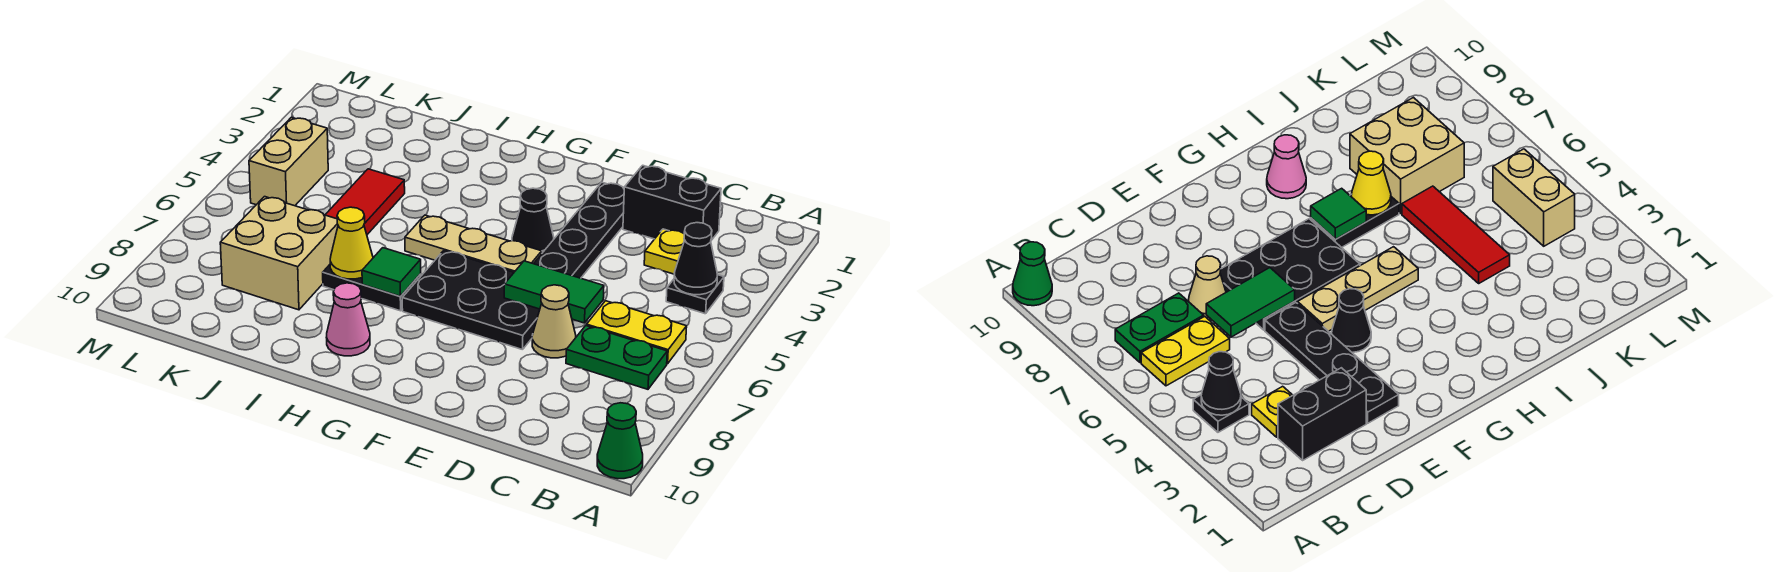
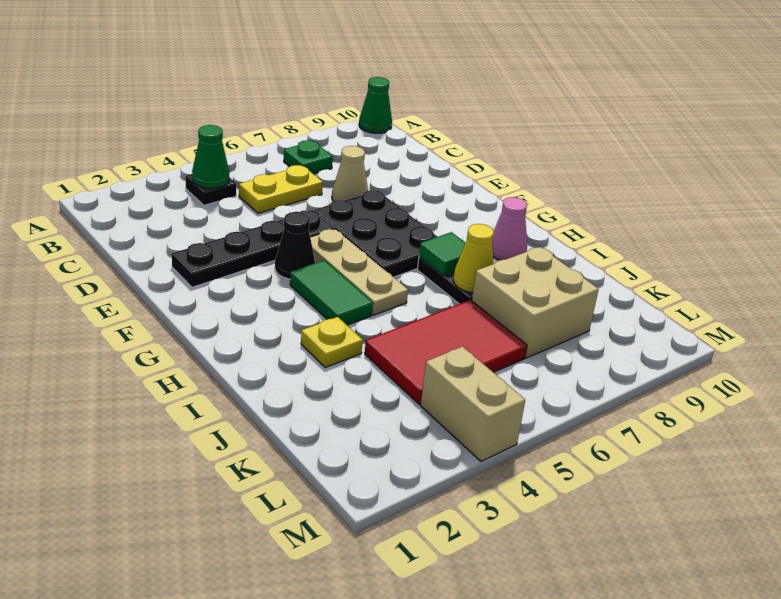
black 1x1 cone [674,223,717,295] -> green 1x1 cone [192,125,229,188]
yellow 1x2 plate [587,301,687,364] -> yellow 1x2 plate turned to [239,165,323,213]
green 1x2 plate [566,326,667,389] -> green 1x1 plate [284,140,333,174]
black 1x2 brick [623,165,721,240] -> none
yellow 1x1 plate [644,229,684,274] -> yellow 1x1 plate moved to [301,317,363,368]
green 1x2 tile [504,261,604,323] -> green 1x2 tile moved to [290,260,373,325]
red 1x3 tile [325,169,405,235] -> red 2x3 tile [365,300,527,404]
tan 1x2 brick [249,117,328,206] -> tan 1x2 brick turned to [421,346,525,461]

